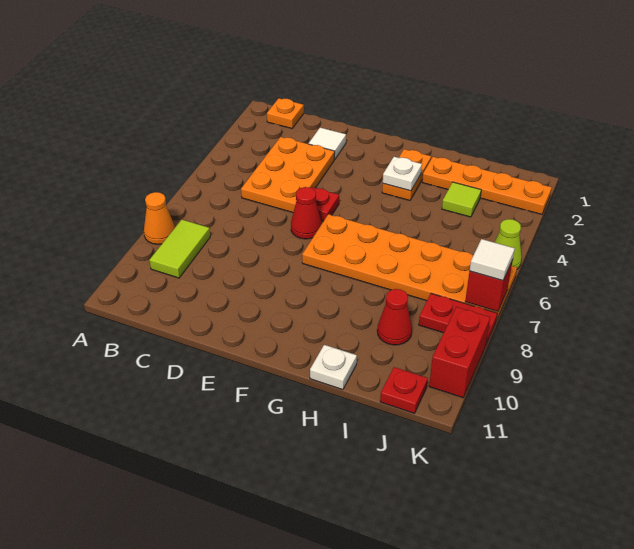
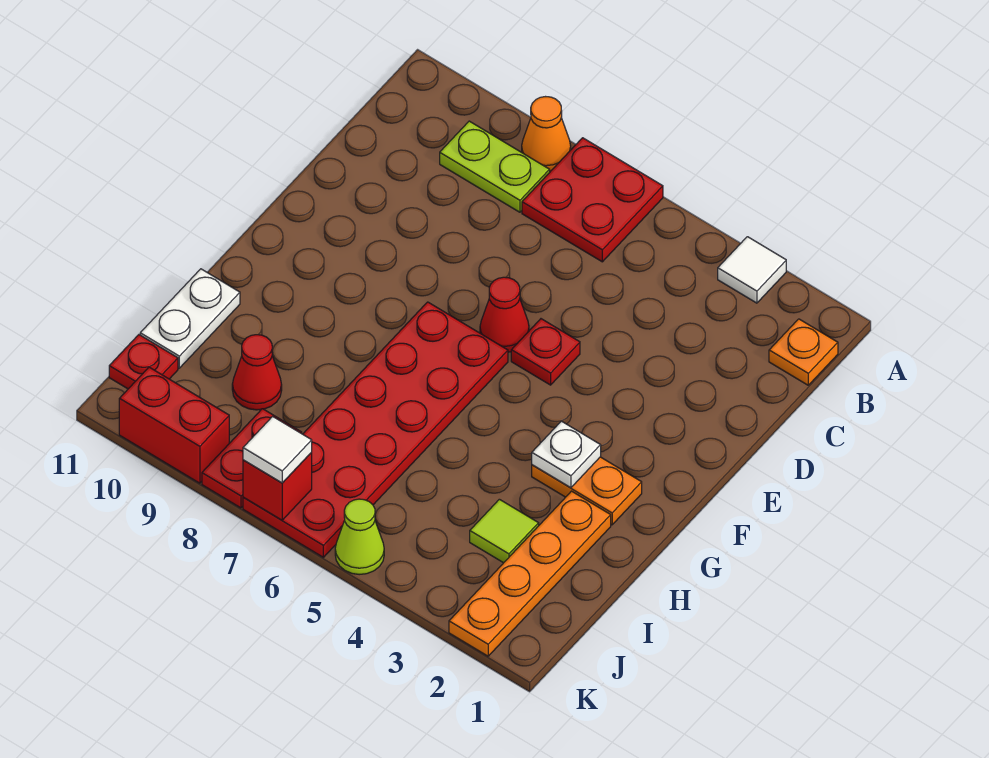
none -> red 2x2 plate [522,138,663,262]
lime 1x2 tile [150,220,210,278] -> lime 1x2 plate [440,121,550,212]
orange 2x3 plate [241,137,335,212] -> none
white 1x1 tile [309,128,346,159] -> white 1x1 tile moved to [718,237,786,303]
orange 2x6 plate [302,214,517,321] -> red 2x6 plate [243,302,508,557]
white 1x1 plate [310,345,357,390] -> white 1x2 plate [140,269,240,368]

